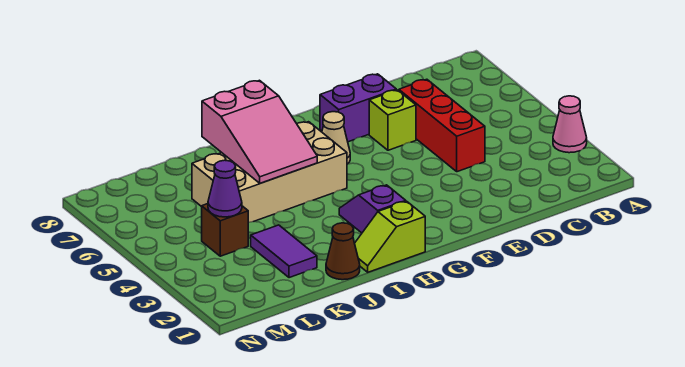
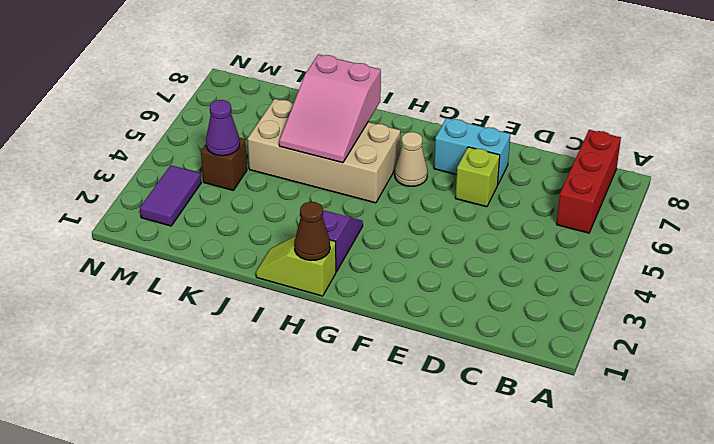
pink 1x1 cone [553,96,587,153] -> none
red 1x3 brick [399,79,485,172] -> red 1x3 brick moved to [557,130,621,233]
purple 1x2 brick [320,74,396,142] -> cyan 1x2 brick [434,118,510,184]
brown 1x1 cone [326,223,360,280] -> brown 1x1 cone moved to [294,202,330,261]
purple 1x2 tile [251,225,317,278] -> purple 1x2 tile moved to [140,165,201,226]

